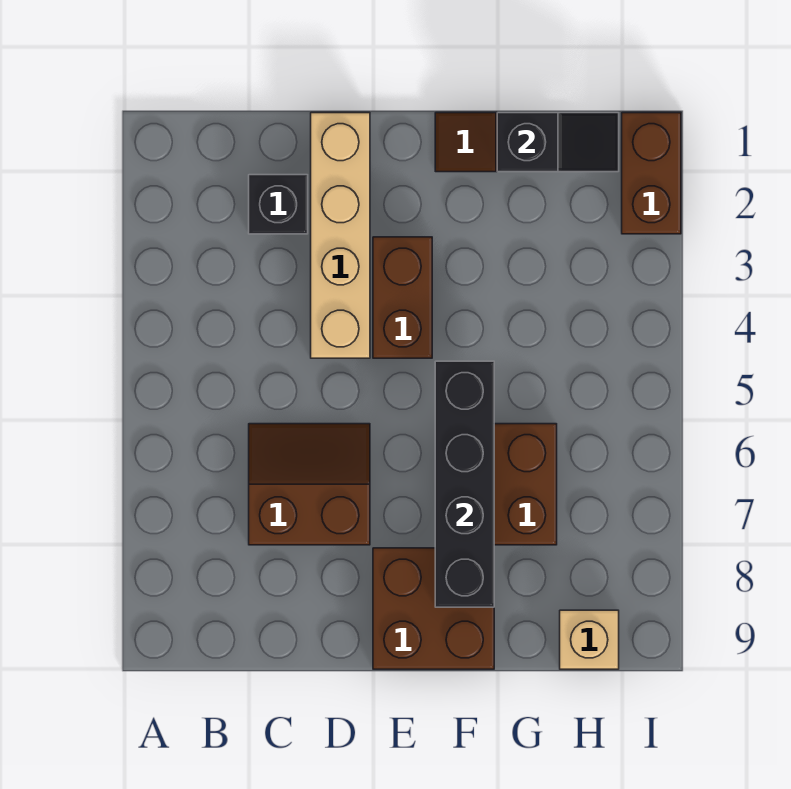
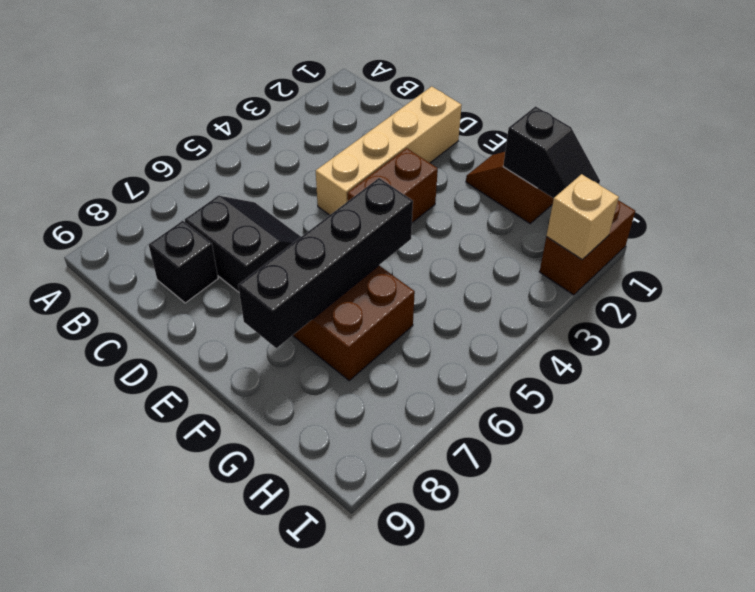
black 1x1 brick [249,175,308,234] -> black 1x1 brick moved to [149,221,218,303]
brown 2x2 slope [249,424,370,545] -> black 2x2 slope [185,196,301,292]
brown 2x2 brick [373,548,494,669] -> none
tan 1x1 brick [560,610,619,669] -> tan 1x1 brick moved to [547,174,619,260]

